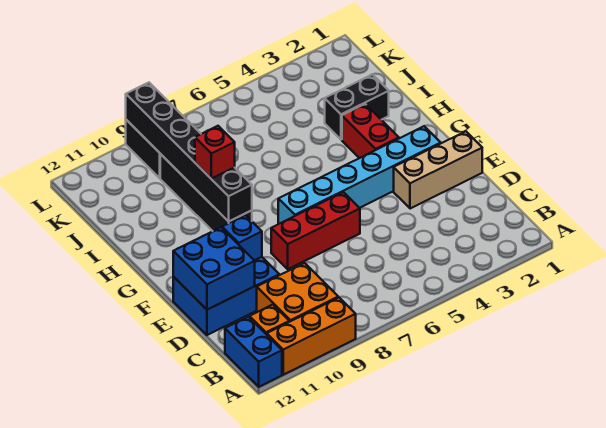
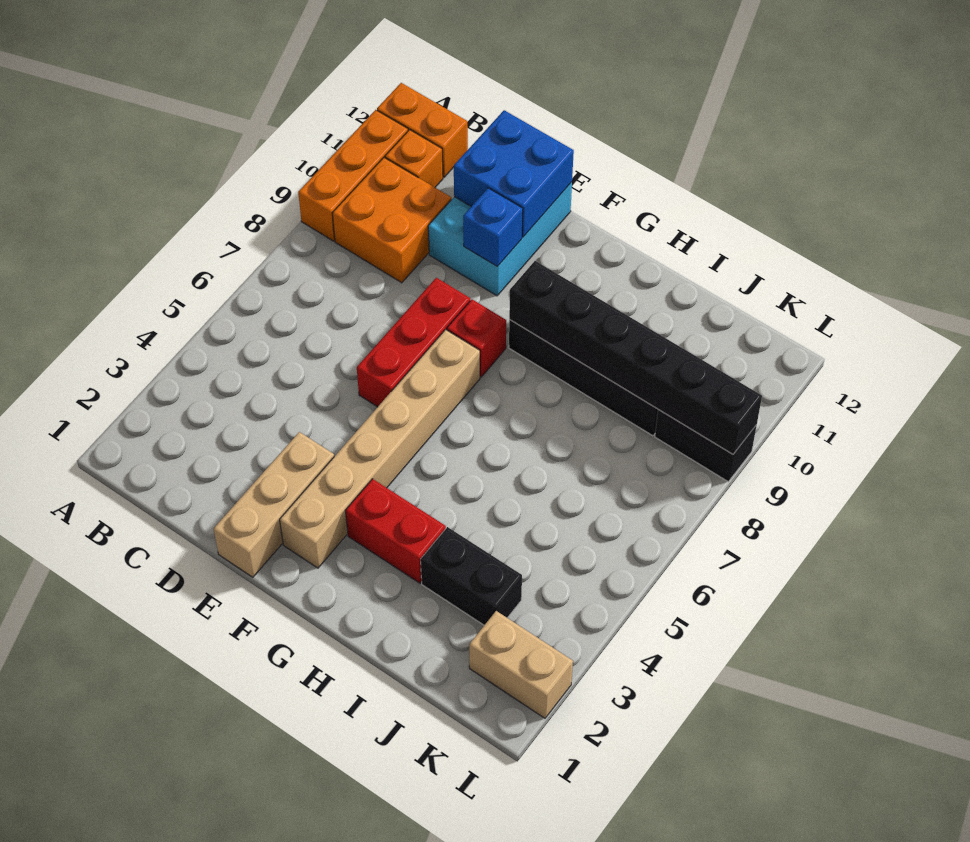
blue 1x2 brick [225,317,282,387] -> orange 1x2 brick [377,83,468,177]
blue 2x3 brick [173,257,279,335] -> cyan 2x3 brick [428,182,572,296]
cyan 1x6 brick [278,126,441,224] -> tan 1x6 brick [280,330,480,568]
red 1x1 brick [195,126,235,179] -> red 1x1 brick moved to [447,299,506,377]
black 1x2 brick [325,74,389,140] -> black 1x2 brick turned to [421,527,522,625]
none -> tan 1x2 brick [469,611,573,718]

